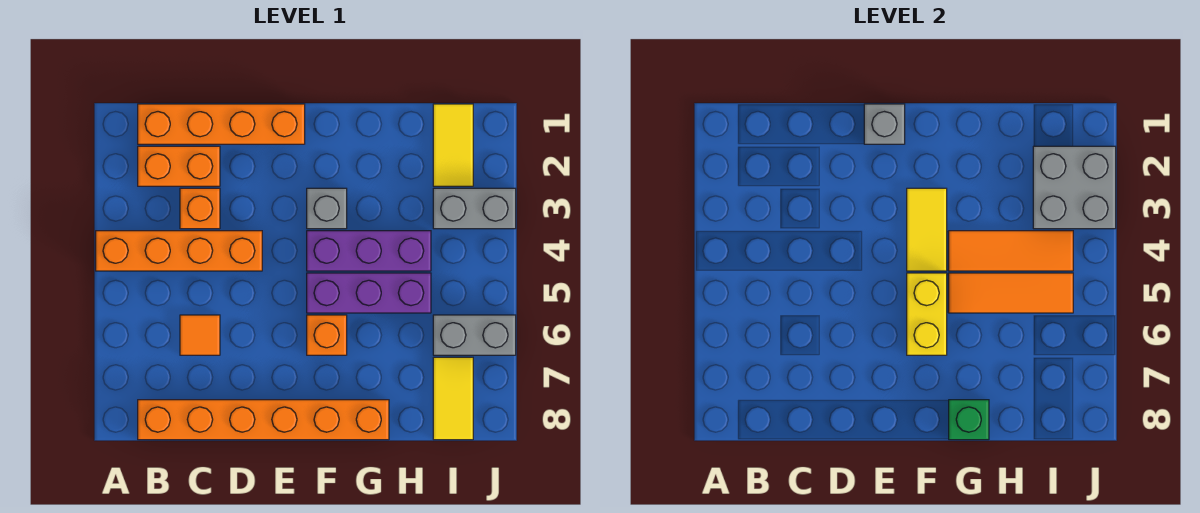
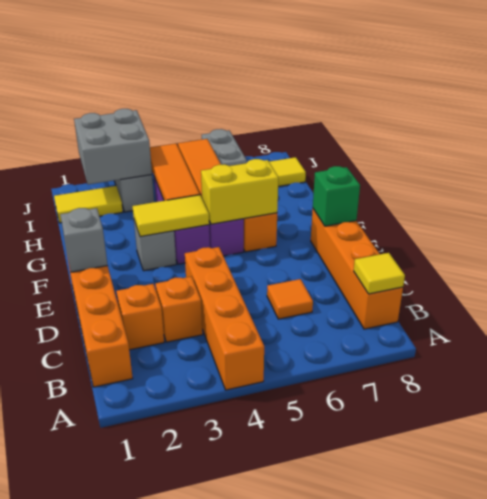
orange 1x2 brick [138,146,220,186] -> orange 1x1 brick [116,284,164,350]
orange 1x6 brick [138,400,389,440] -> orange 1x4 brick [311,209,403,329]
none -> yellow 1x1 tile [354,253,405,294]
green 1x1 brick [949,400,989,440] -> green 1x1 brick moved to [313,166,360,226]

